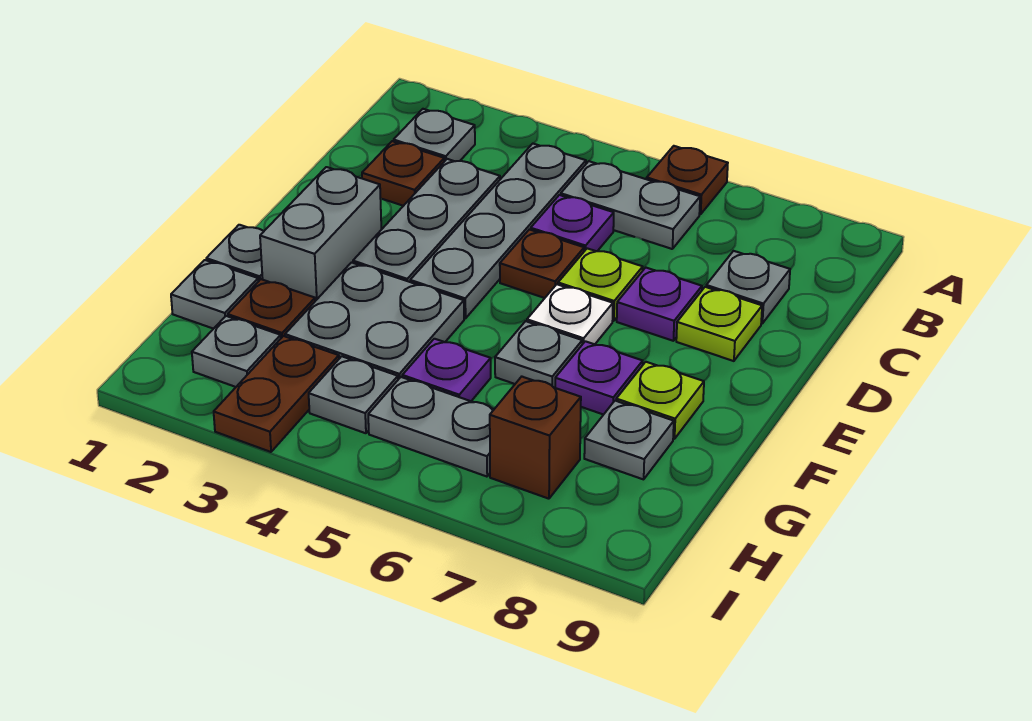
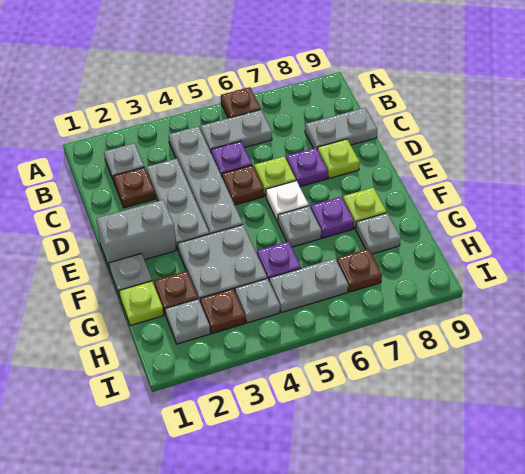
grey 1x1 plate [706,251,790,323] -> grey 1x2 plate [305,108,378,149]
grey 1x2 brick [260,167,381,301] -> grey 1x2 brick turned to [96,200,176,269]
grey 1x1 plate [171,260,258,329] -> lime 1x1 plate [119,281,164,326]
brown 1x2 plate [214,336,339,452] -> brown 1x1 plate [200,289,245,333]
brown 1x1 brick [490,377,581,499] -> brown 1x1 plate [337,249,382,292]

